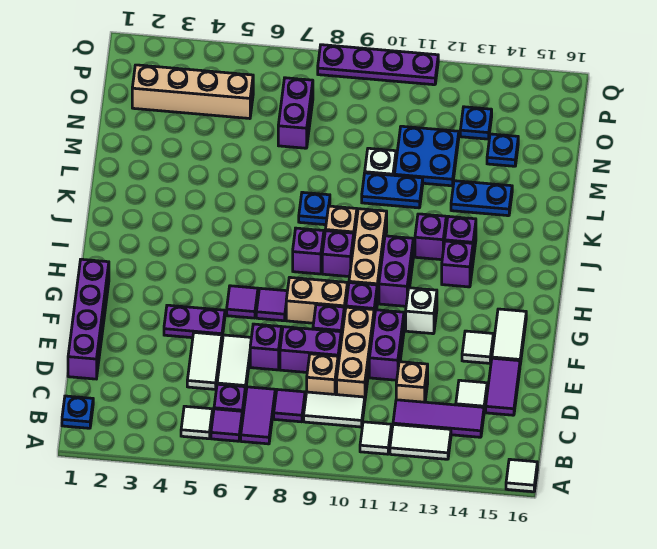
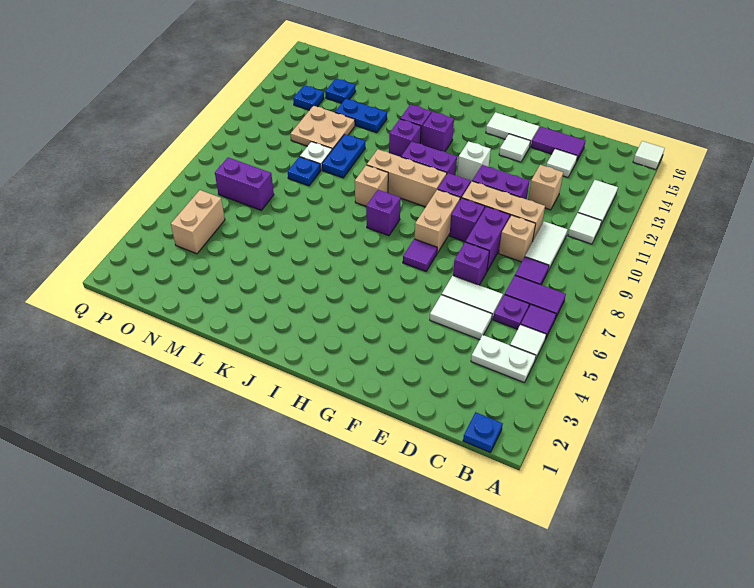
none -> white 1x2 plate [471,335,536,382]
purple 1x3 tile [393,400,484,437] -> none
purple 1x4 brick [68,259,109,379] -> none
purple 1x2 plate [164,305,225,338] -> none
purple 1x1 tile [227,286,258,318] -> none
purple 1x1 brick [322,231,354,277] -> none
blue 1x1 plate [299,192,330,225] -> blue 1x1 plate moved to [288,157,321,186]
blue 1x2 plate [451,181,512,216] -> blue 1x2 plate turned to [335,99,387,133]
blue 2x2 plate [395,126,459,186] -> tan 2x2 plate [291,106,355,150]
tan 1x4 brick [132,65,253,119] -> tan 1x2 brick [171,190,225,254]
purple 1x4 plate [318,45,438,85] -> none

